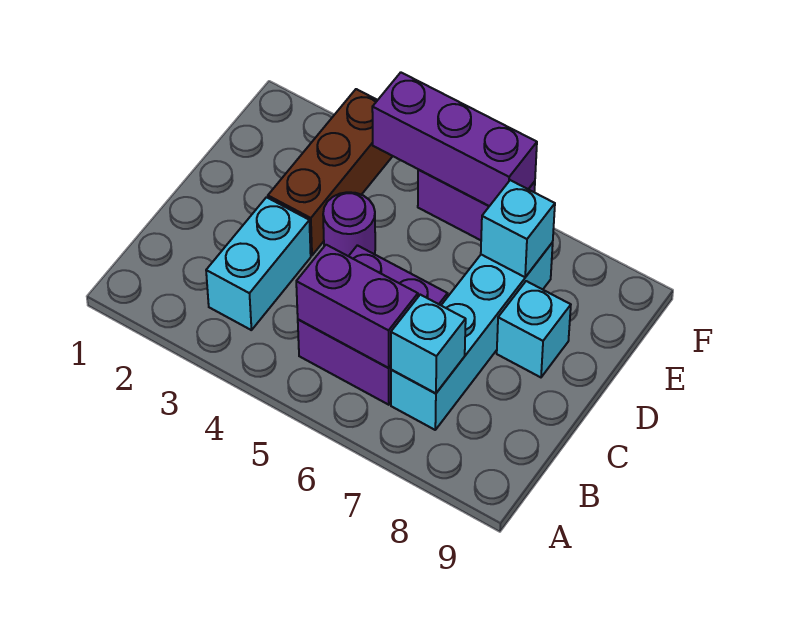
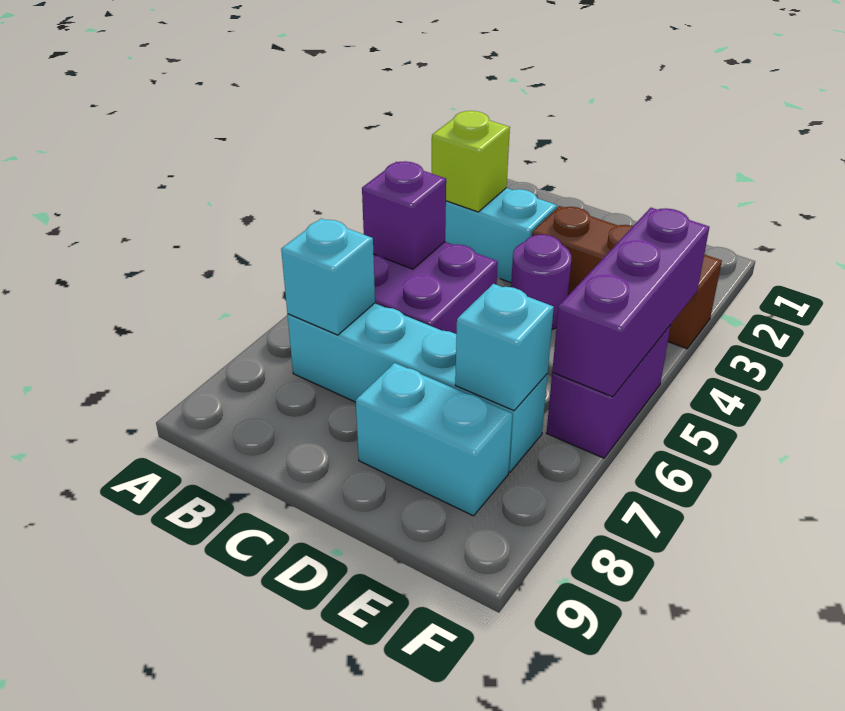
none -> lime 1x1 brick [432,111,510,212]
purple 1x2 brick [296,245,418,368] -> purple 1x1 brick [362,161,446,269]
cyan 1x1 brick [497,281,571,377] -> cyan 1x2 brick [356,363,512,516]

